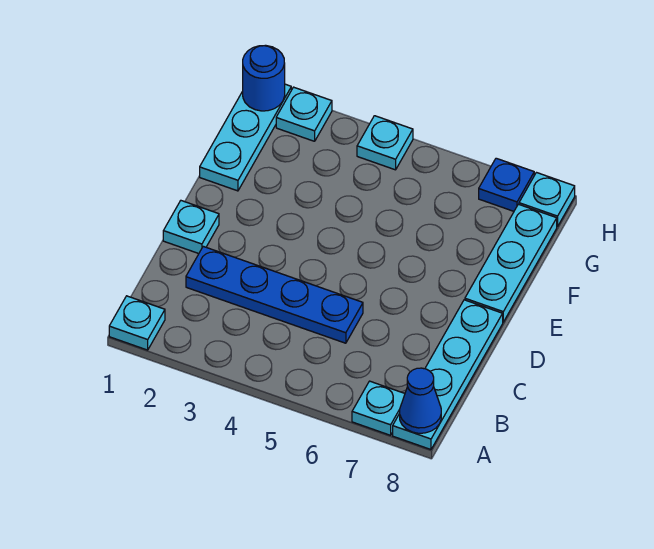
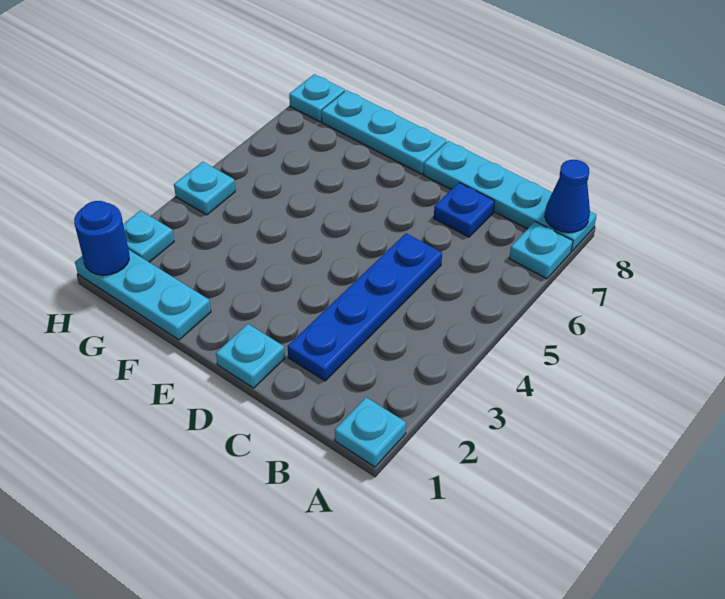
blue 1x1 plate [479,158,534,211] -> blue 1x1 plate moved to [434,183,495,237]

